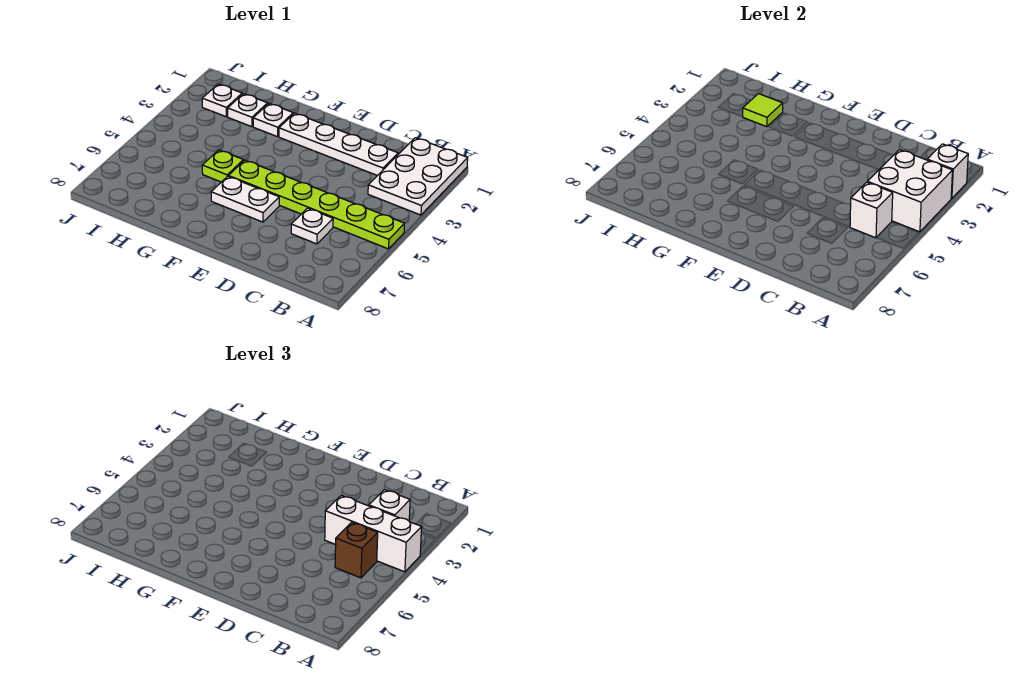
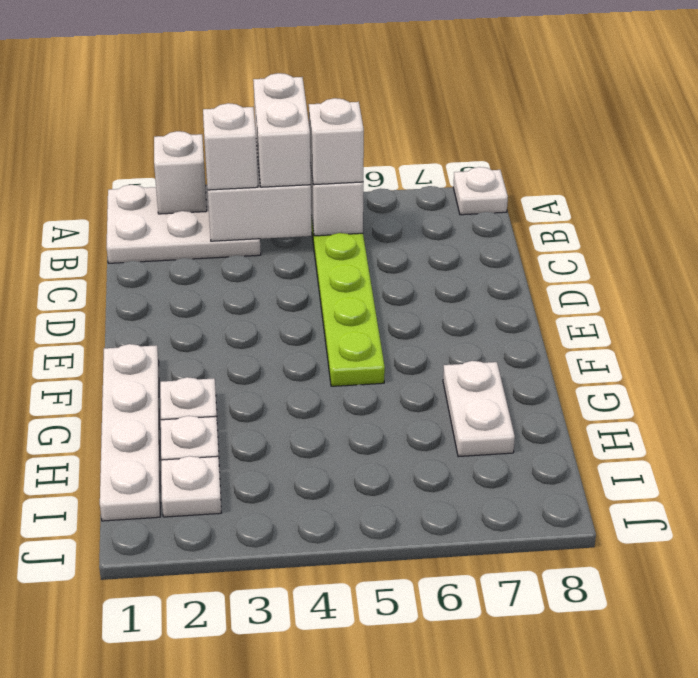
white 1x3 brick [325,495,422,572] -> white 1x2 brick [253,73,311,187]
brown 1x1 brick [335,522,378,578] -> white 1x1 brick [309,98,364,185]
white 1x4 plate [279,113,398,176] -> white 1x4 plate moved to [100,344,160,521]
white 1x1 plate [291,208,333,244] -> white 1x1 plate moved to [453,167,508,215]
white 1x2 plate [211,176,279,222] -> white 1x2 plate moved to [443,361,515,457]
lime 1x1 plate [202,150,243,182] -> none
lime 1x1 tile [743,94,783,127] -> none

